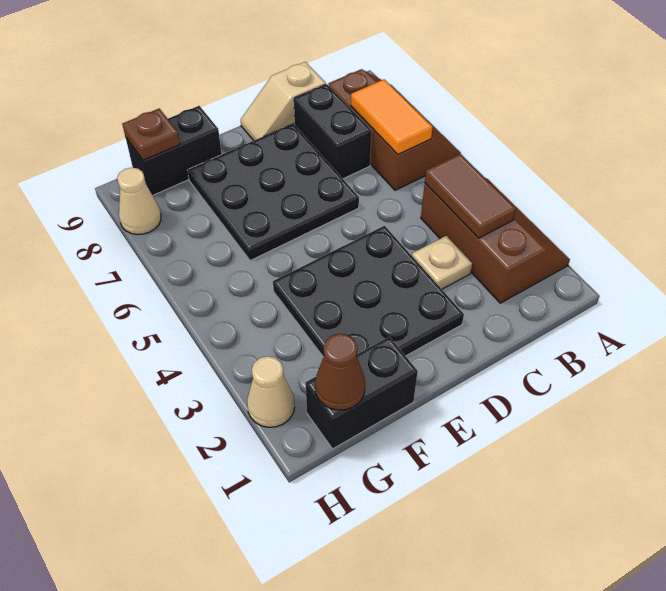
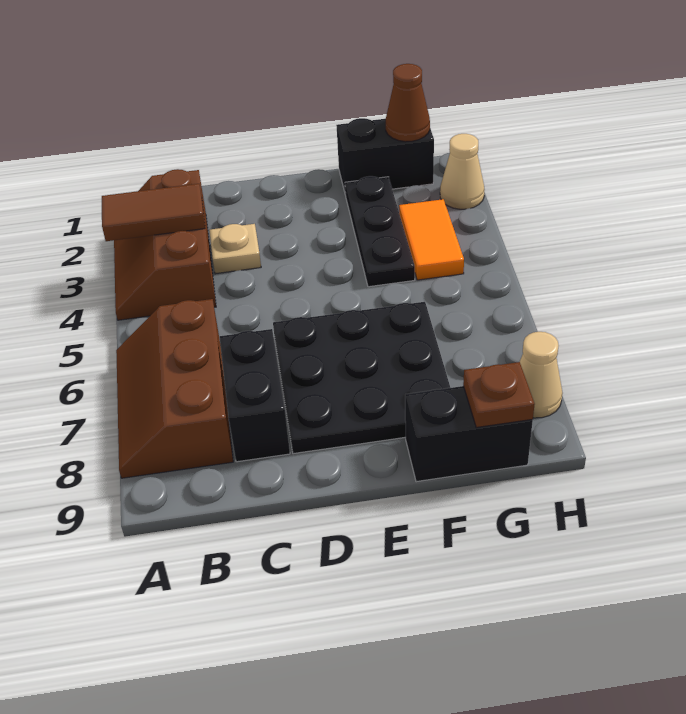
brown 1x2 tile [425,154,516,238] -> brown 1x2 tile turned to [102,184,205,241]
orange 1x2 tile [351,79,433,154] -> orange 1x2 tile moved to [399,199,464,280]
tan 1x2 slope [241,62,326,141] -> none
black 3x3 plate [273,226,464,357] -> black 1x3 plate [345,176,415,287]

